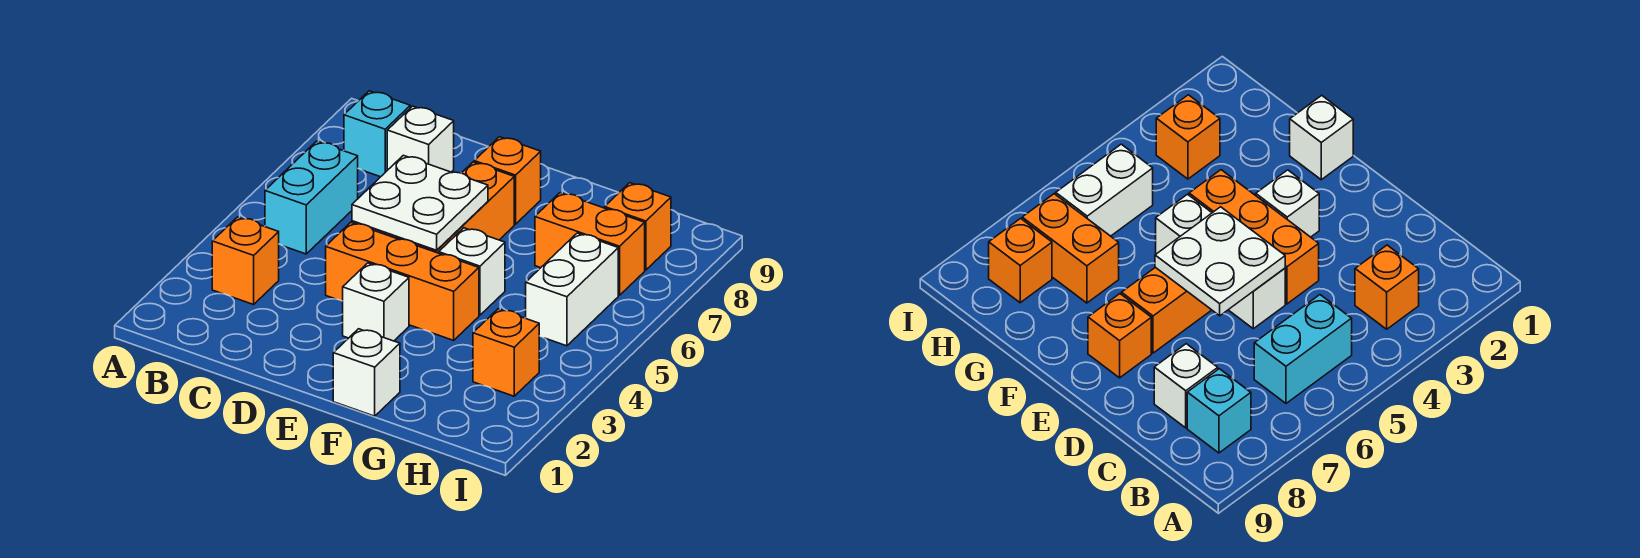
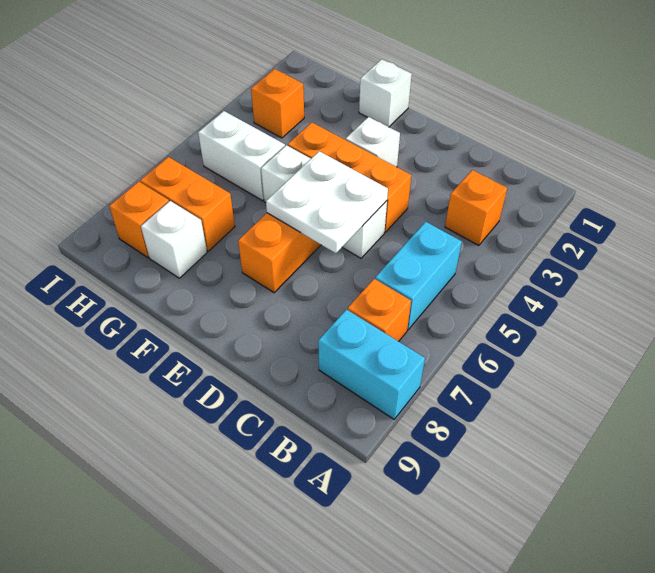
cyan 1x1 brick [344,91,410,177] -> cyan 1x2 brick [318,309,425,419]
white 1x1 brick [387,106,454,172] -> white 1x1 brick moved to [141,201,207,278]
orange 1x1 brick [474,137,541,224] -> orange 1x1 brick moved to [348,279,411,342]
white 1x2 brick [526,233,618,346] -> white 1x2 brick turned to [198,111,285,201]

